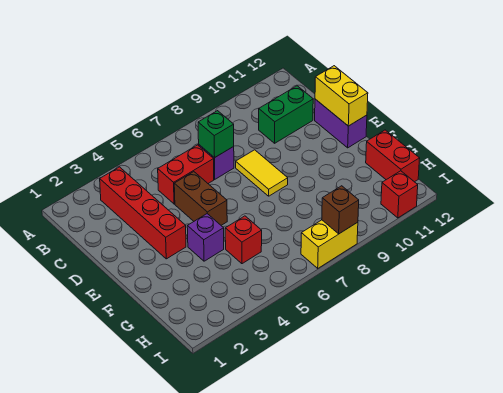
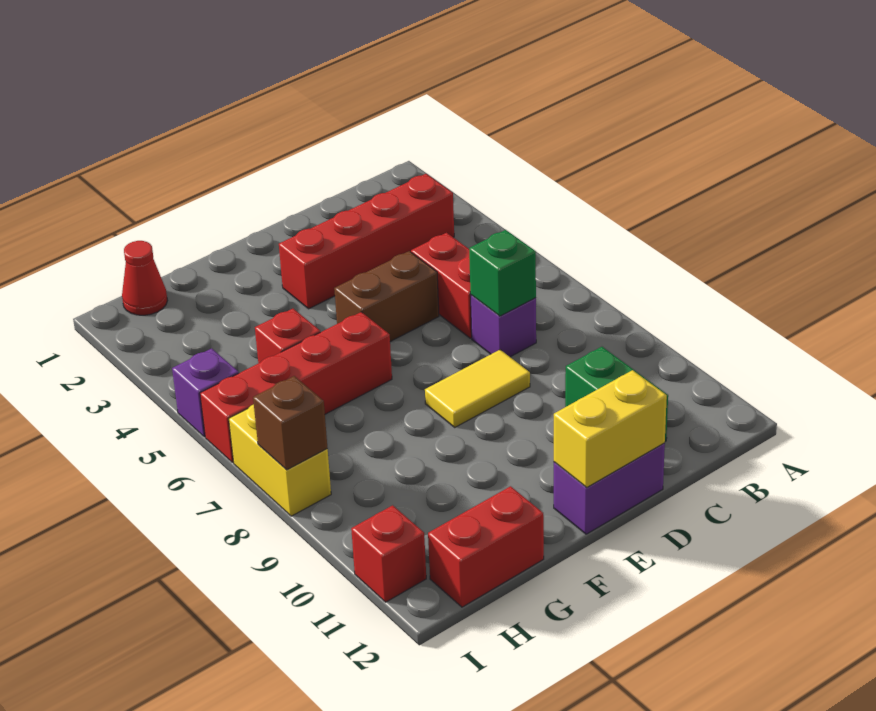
purple 1x1 brick [187,214,224,261] -> purple 1x1 brick moved to [172,348,239,437]
none -> red 1x4 brick [200,312,392,463]
none -> red 1x1 cone [122,241,167,315]

